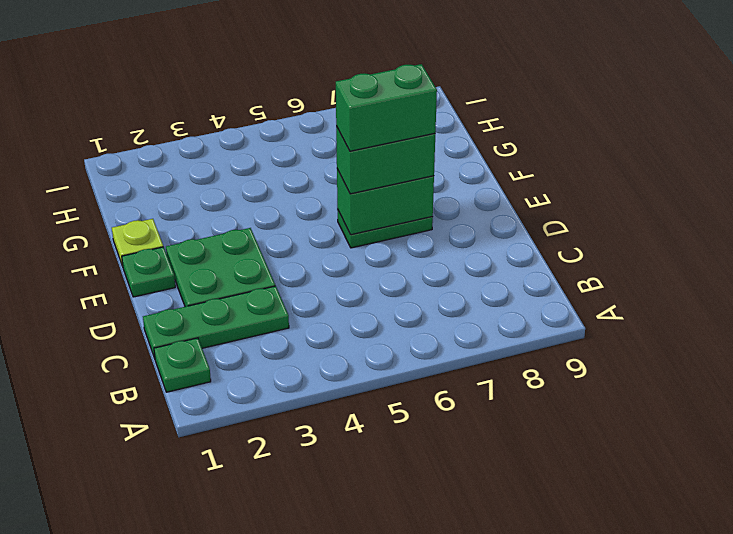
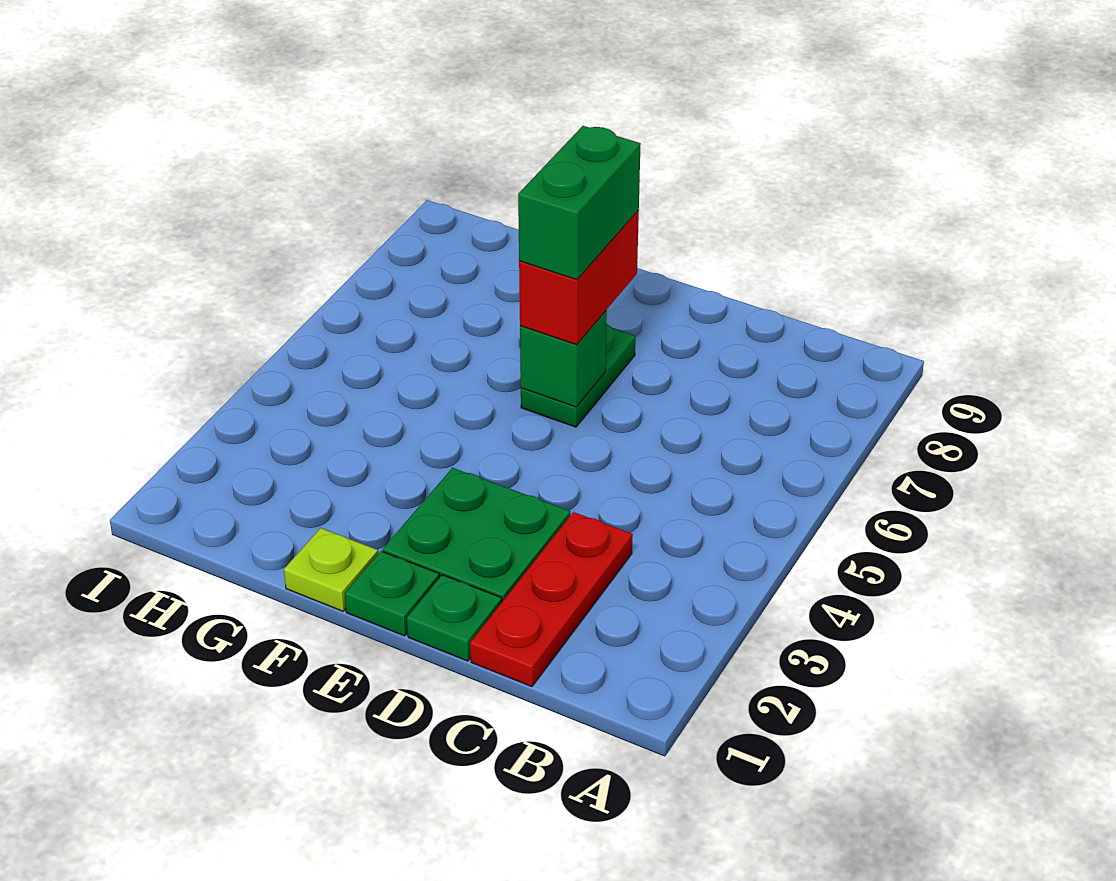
green 1x1 plate [154,338,211,392] -> green 1x1 plate moved to [407,575,502,661]
green 1x3 plate [143,286,289,358] -> red 1x3 plate [470,512,633,687]
green 1x2 brick [337,169,434,235] -> green 1x1 brick [520,311,607,407]
green 1x2 brick [336,126,435,194] -> red 1x2 brick [519,211,639,345]

